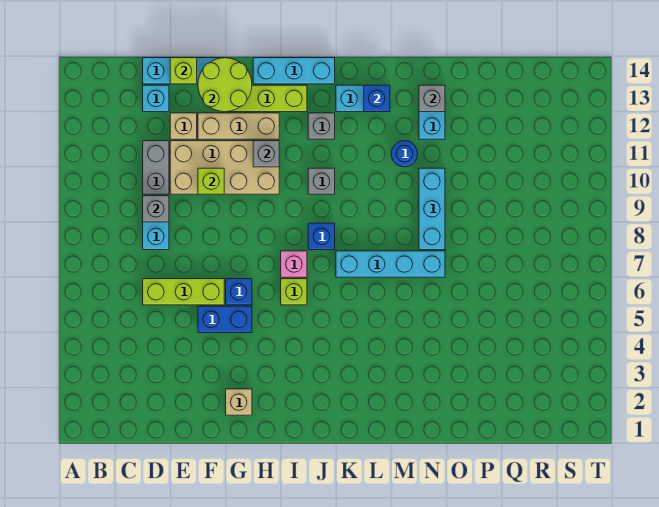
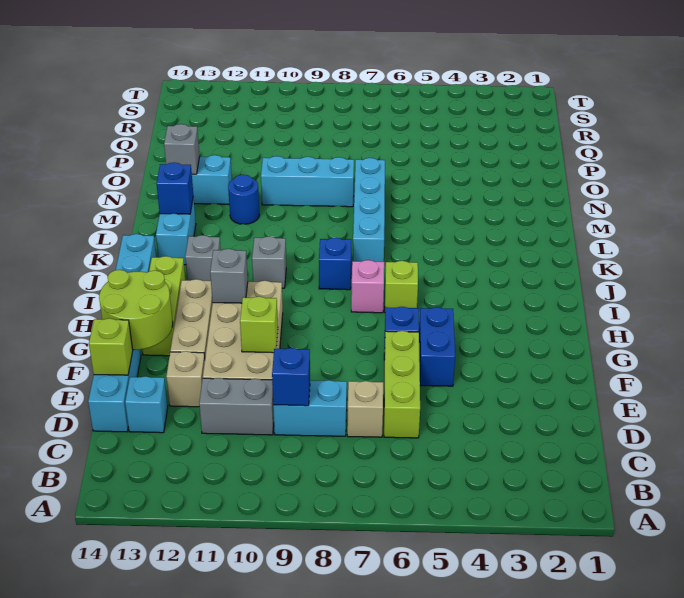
grey 1x1 brick [143,196,169,222] -> blue 1x1 brick [272,348,310,406]
tan 1x1 brick [226,389,252,415] -> tan 1x1 brick moved to [347,381,383,437]

